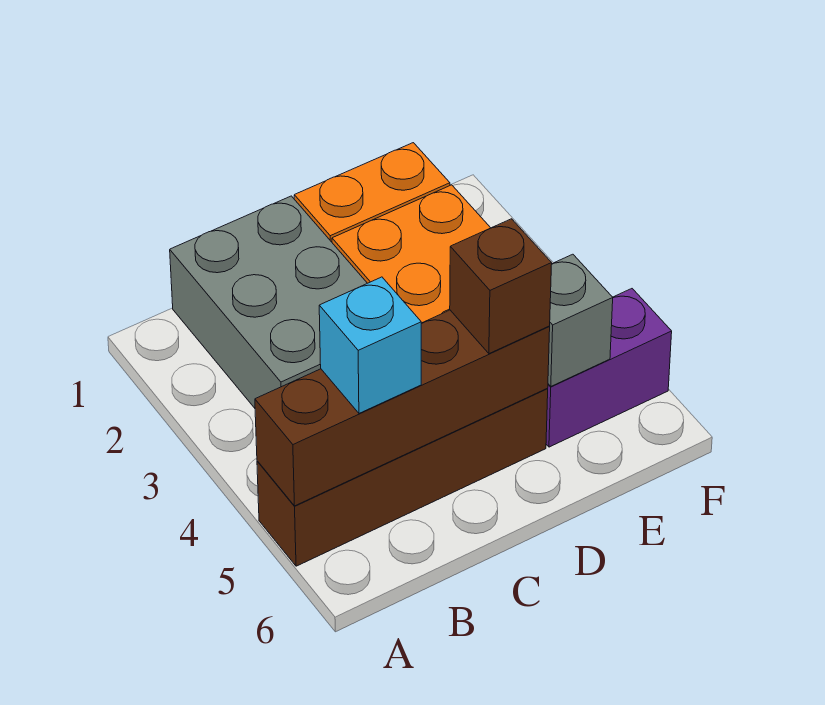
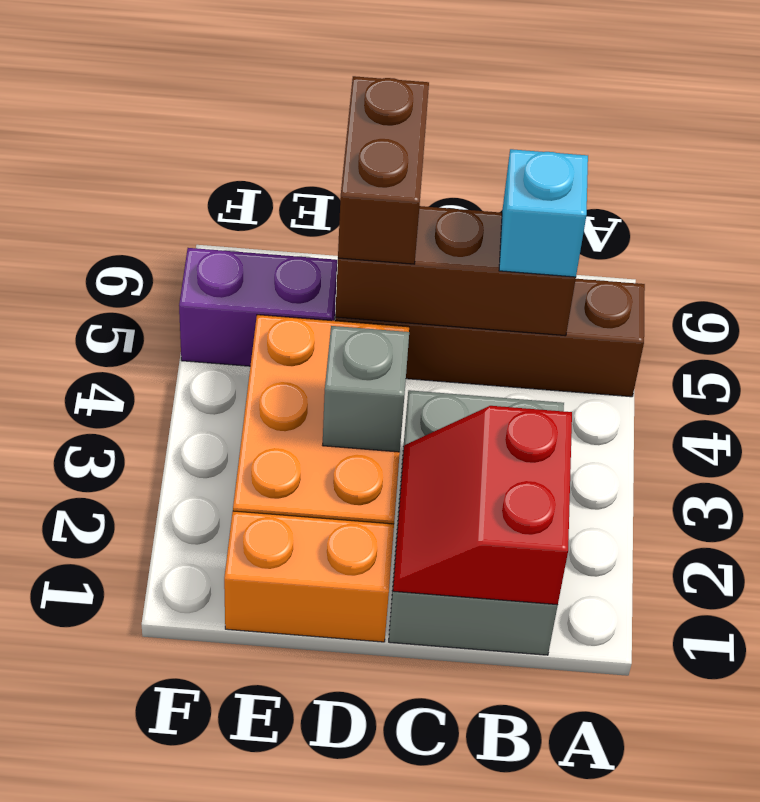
brown 1x4 brick [255,310,550,506] -> brown 1x3 brick [335,206,576,336]
none -> red 2x2 slope [393,406,572,605]
brown 1x1 brick [450,219,552,354] -> brown 1x2 brick [338,76,429,264]
grey 1x1 brick [548,254,613,386] -> grey 1x1 brick moved to [323,326,409,452]

